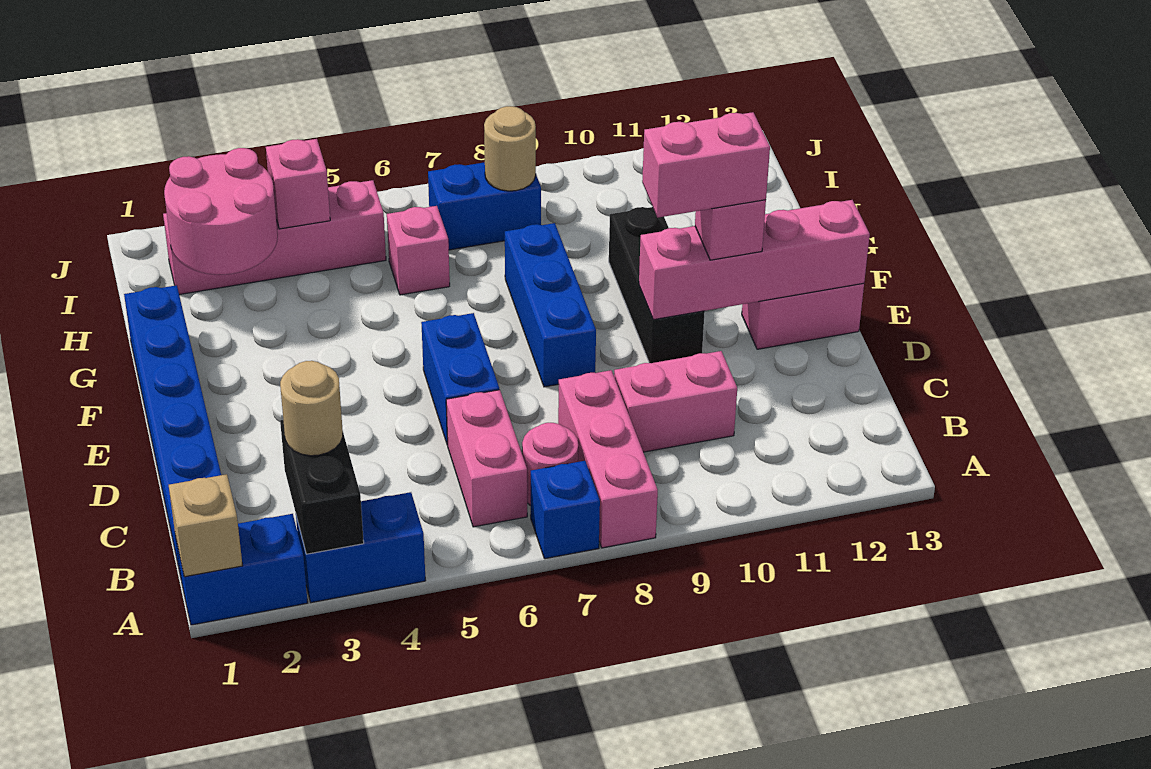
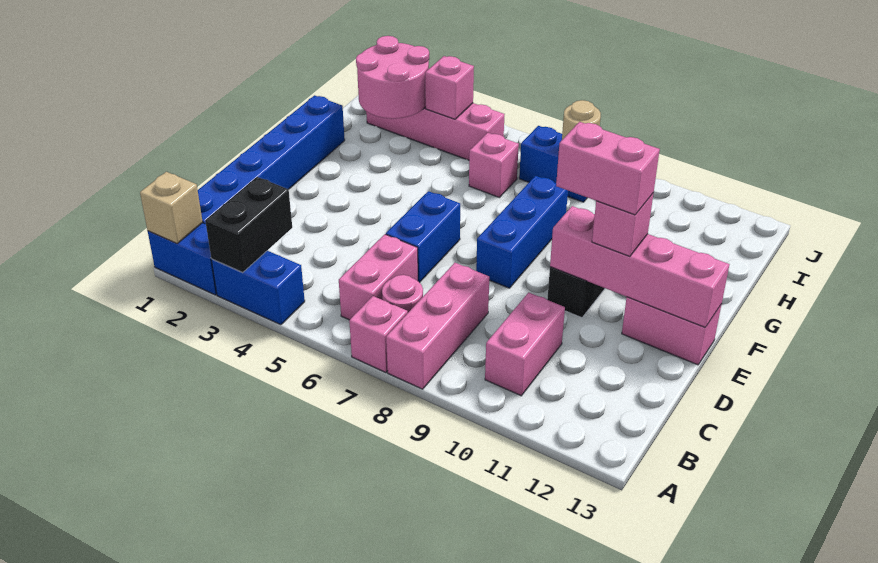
blue 1x1 brick [531,461,600,559] -> pink 1x1 brick [349,296,408,372]
tan 1x1 round brick [280,361,343,456] -> none
pink 1x2 brick [614,351,737,452] -> pink 1x2 brick turned to [485,293,565,396]

